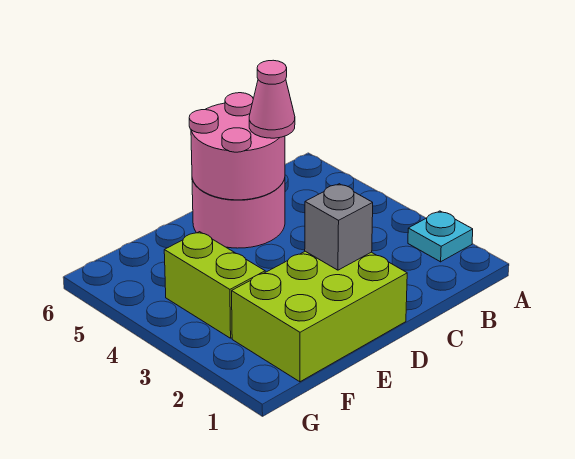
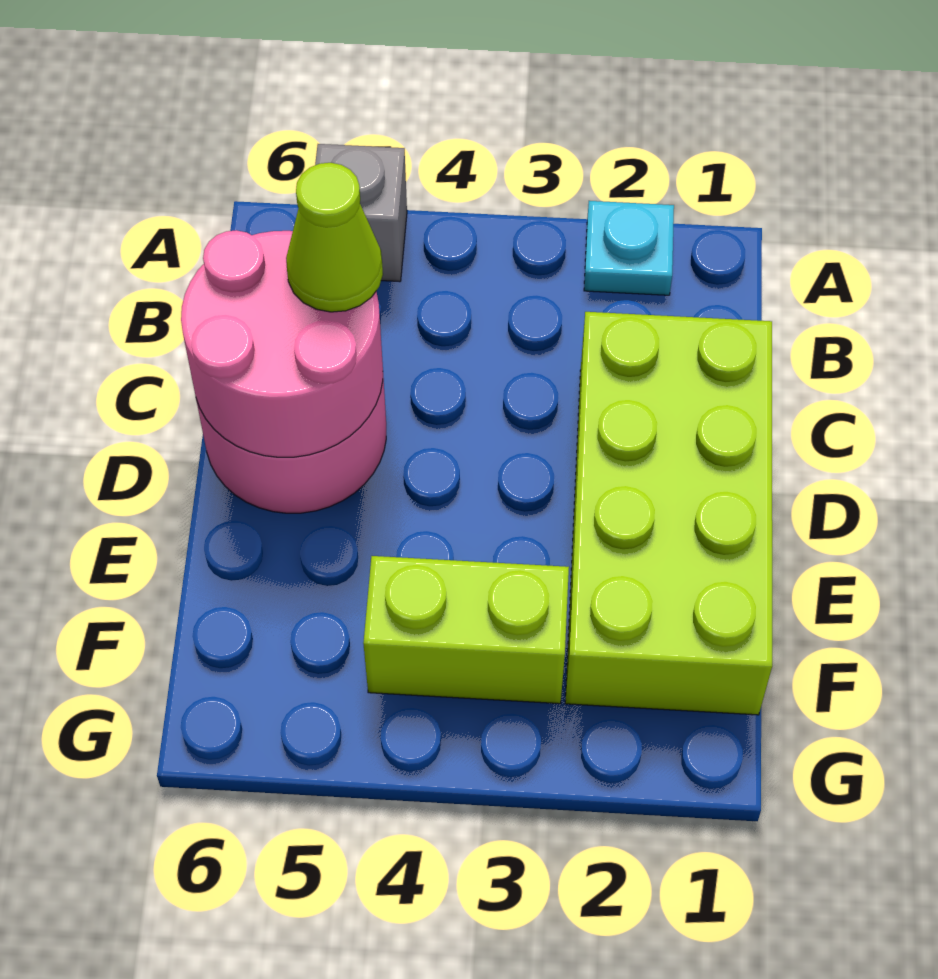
pink 1x1 cone [249,60,295,138] -> lime 1x1 cone [286,163,383,312]
lime 2x3 brick [232,251,407,382] -> lime 2x4 brick [565,312,772,715]
grey 1x1 brick [305,184,373,270] -> grey 1x1 brick moved to [315,144,407,282]

